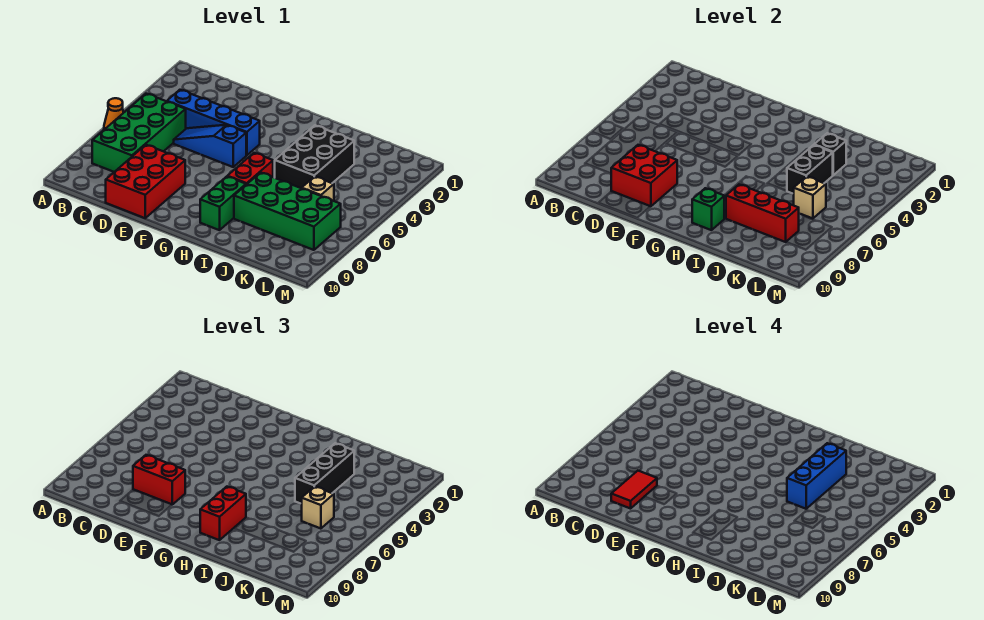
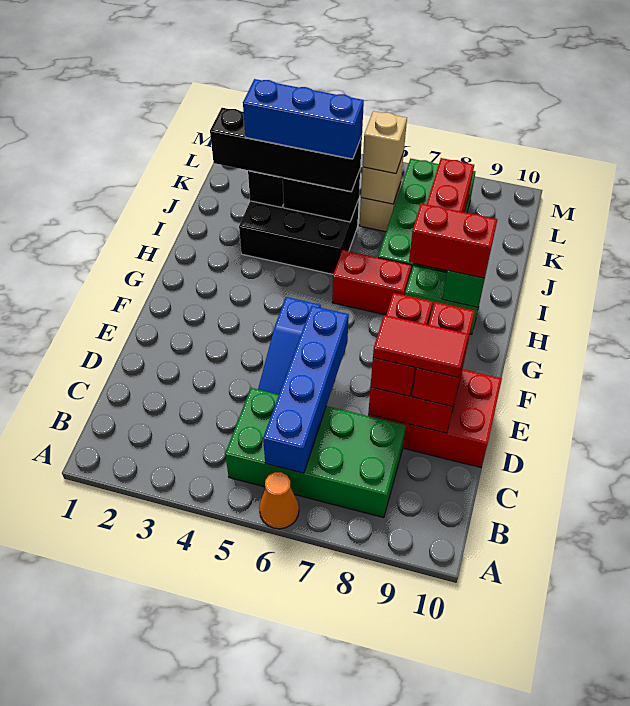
blue 1x4 brick [167,90,260,155] -> blue 1x4 brick moved to [263,306,349,473]
none -> red 1x2 brick [412,302,475,406]
black 1x3 brick [295,443,354,504] -> black 1x4 brick [210,108,362,192]

